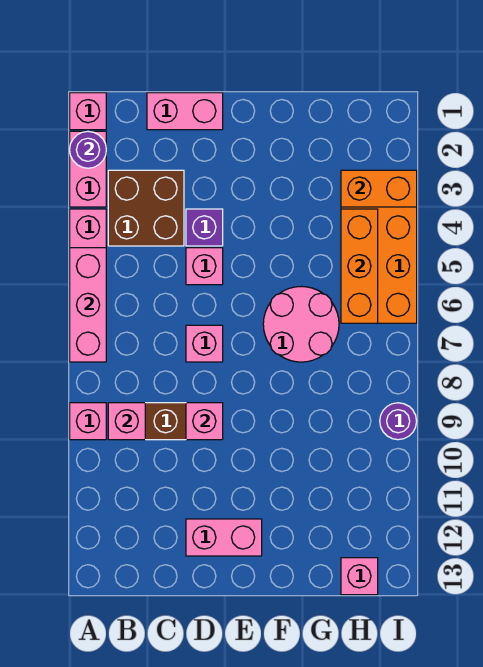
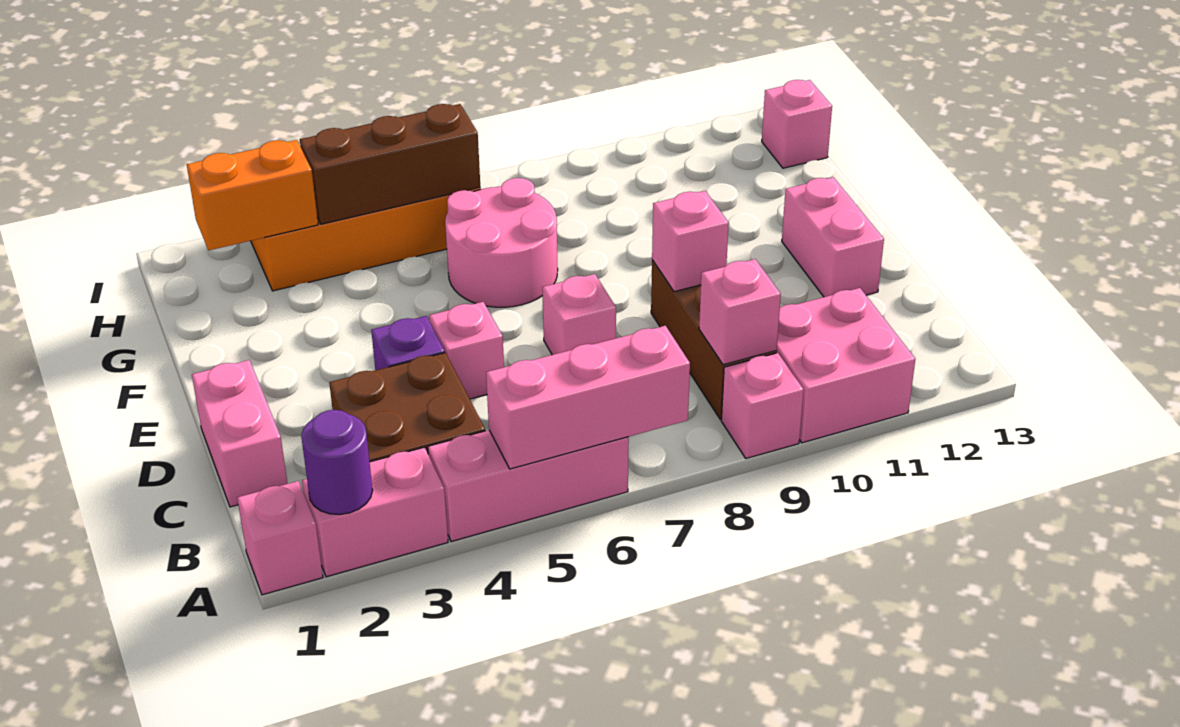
none -> pink 2x2 brick [776,288,915,443]
orange 1x2 brick [341,170,417,207] -> orange 1x2 brick turned to [187,140,318,250]
orange 1x3 brick [341,209,378,323] -> brown 1x3 brick [300,104,480,224]
purple 1x1 round brick [380,403,417,440] -> none

